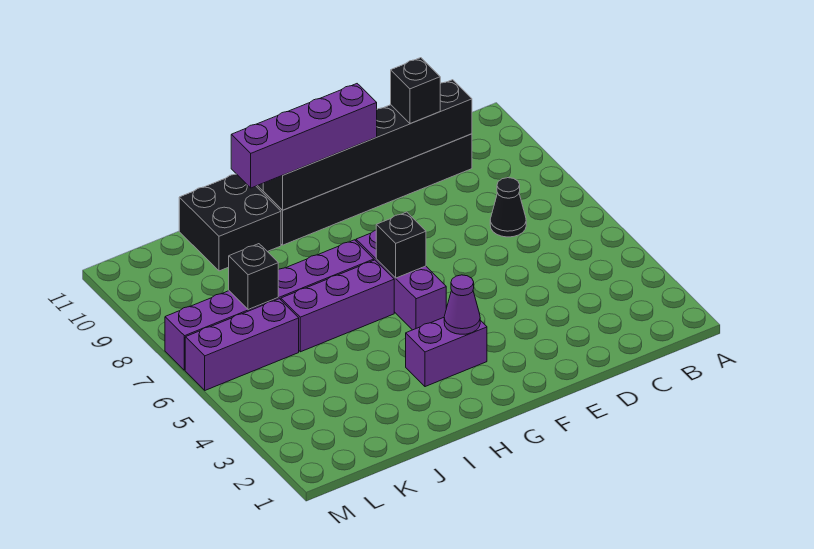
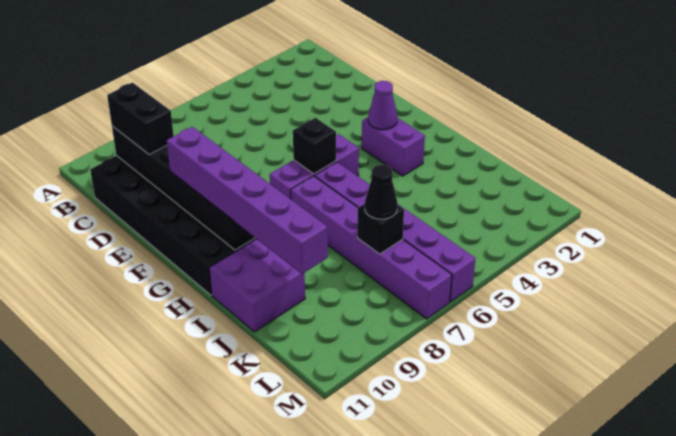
black 1x1 cone [490,178,526,237] -> black 1x1 cone moved to [365,165,397,219]
black 1x1 brick [391,58,440,123] -> black 1x2 brick [107,83,174,155]
purple 1x4 brick [231,84,377,188] -> purple 1x6 brick [167,127,328,274]
black 2x2 brick [179,174,281,271] -> purple 2x2 brick [209,239,305,332]

